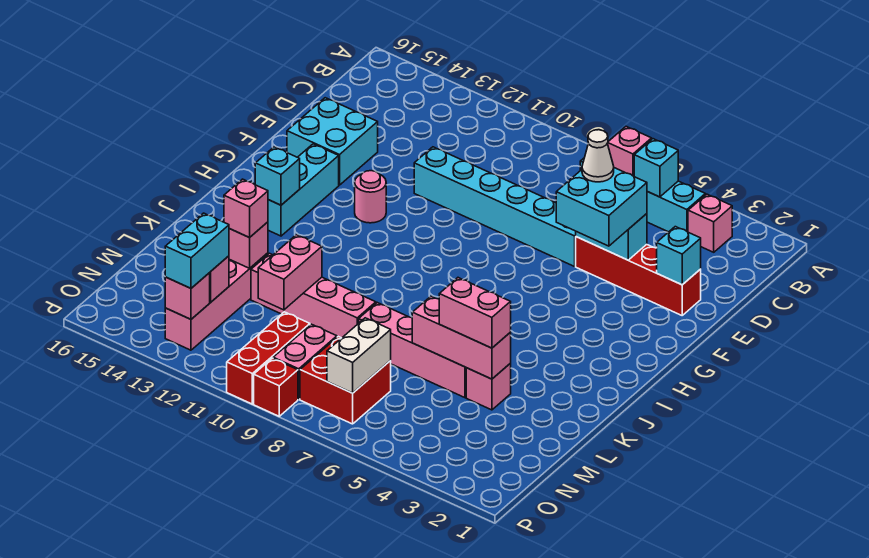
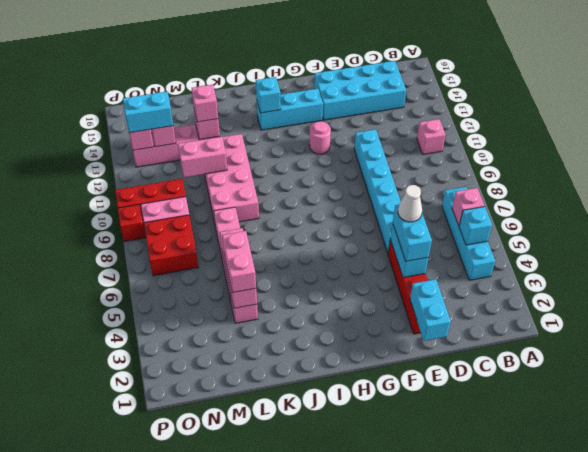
pink 1x1 brick [688,194,732,252] -> pink 1x1 brick moved to [417,119,445,154]
cyan 1x1 brick [657,227,701,285] -> cyan 1x2 brick [410,279,451,341]
cyan 2x2 brick [556,168,647,246] -> cyan 1x2 brick [393,205,432,261]
cyan 2x2 brick [287,98,378,185] -> cyan 2x4 brick [314,61,406,120]
pink 1x4 brick [251,253,376,338] -> pink 2x4 brick [205,134,259,222]
white 1x2 brick [327,318,391,393] -> none

